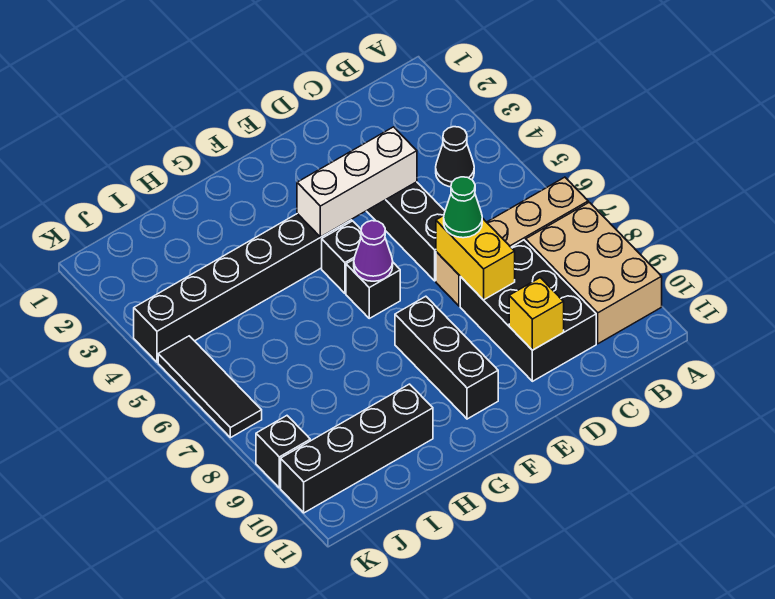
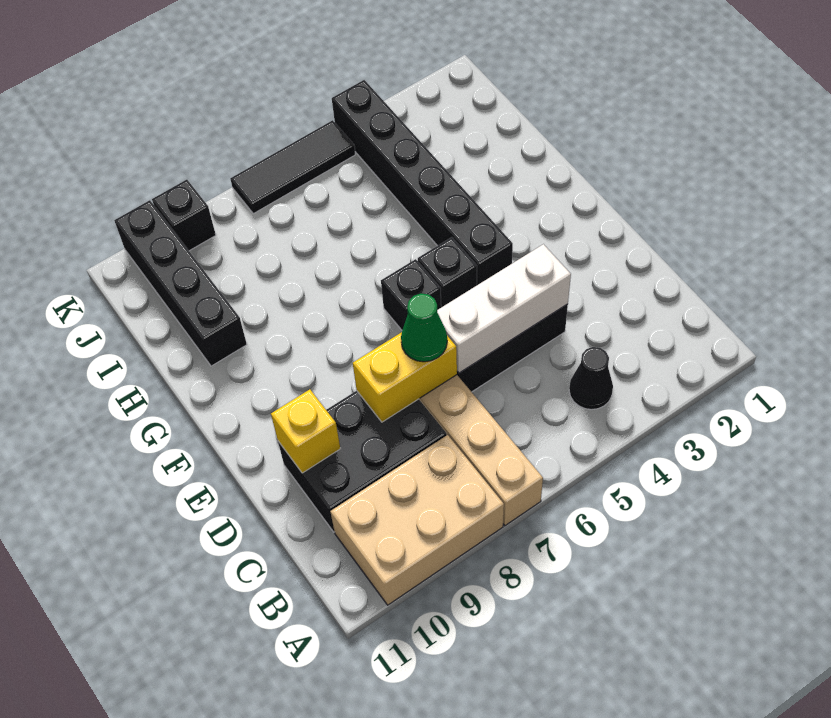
white 1x3 brick [297,127,417,237] -> white 1x3 brick turned to [437,244,571,373]
purple 1x1 cone [354,221,393,281] -> none
black 1x3 brick [395,296,498,419] -> none

